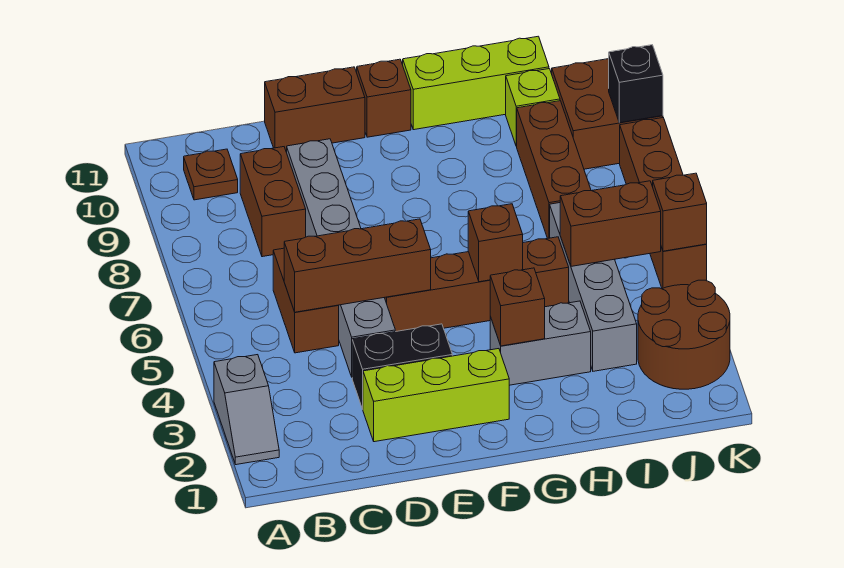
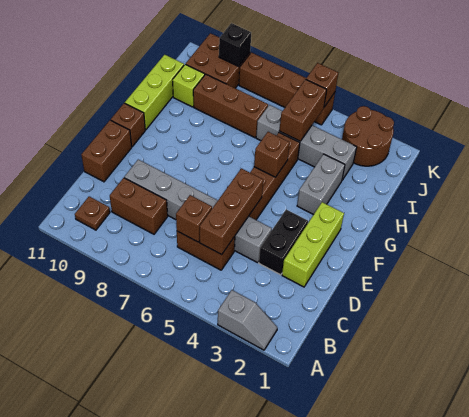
brown 1x1 brick [490,268,545,346] -> brown 1x1 brick moved to [176,195,212,242]

